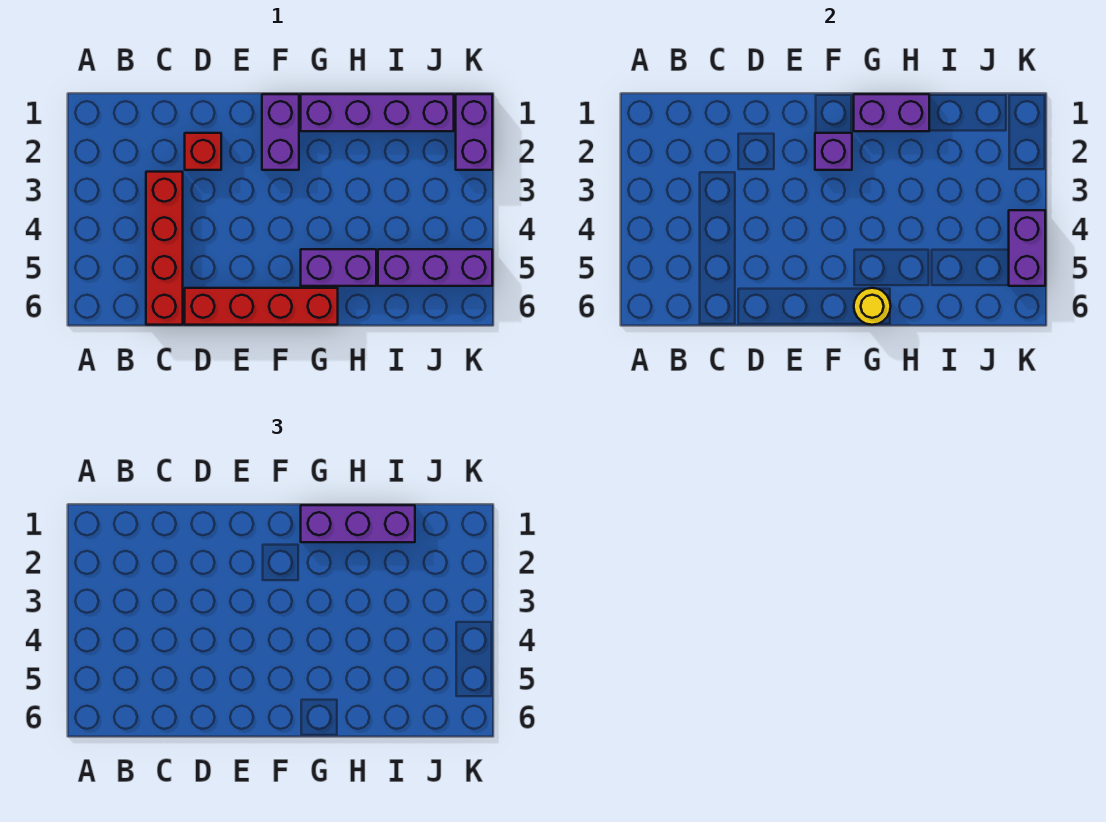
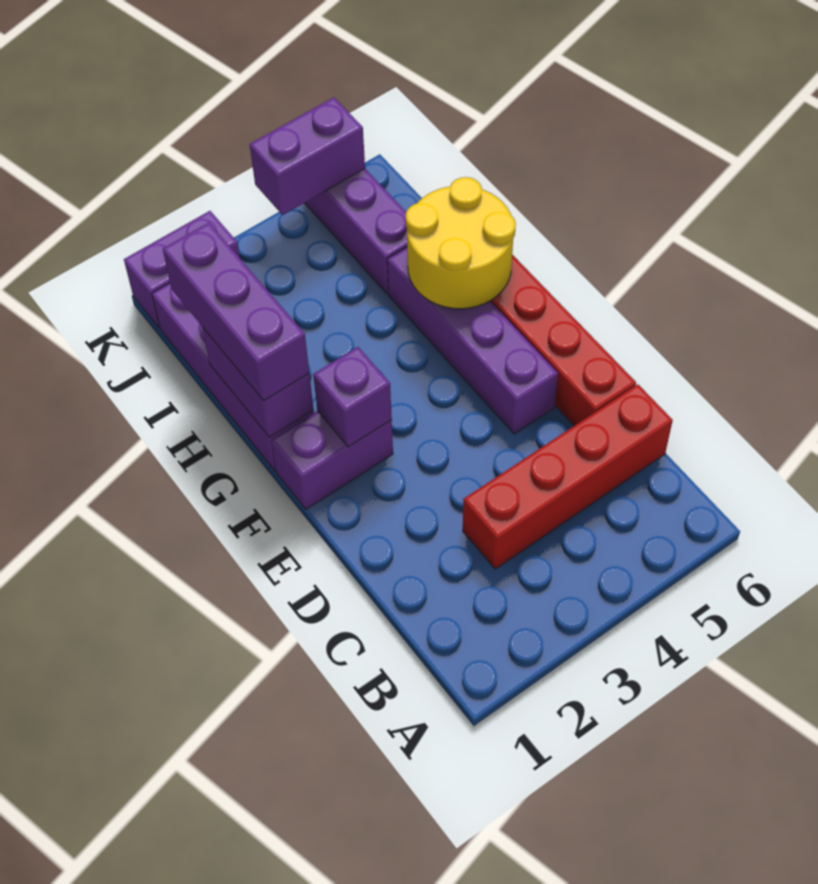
red 1x1 brick [185,133,221,170] -> none
purple 1x2 brick [301,249,376,286] -> purple 1x4 brick [387,247,558,434]
yellow 1x1 round brick [854,288,891,325] -> yellow 2x2 round brick [406,177,516,309]

